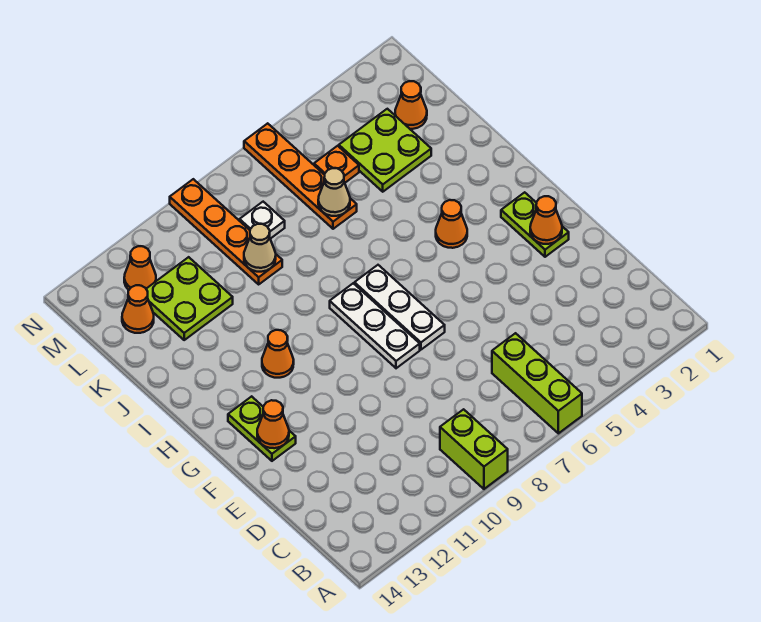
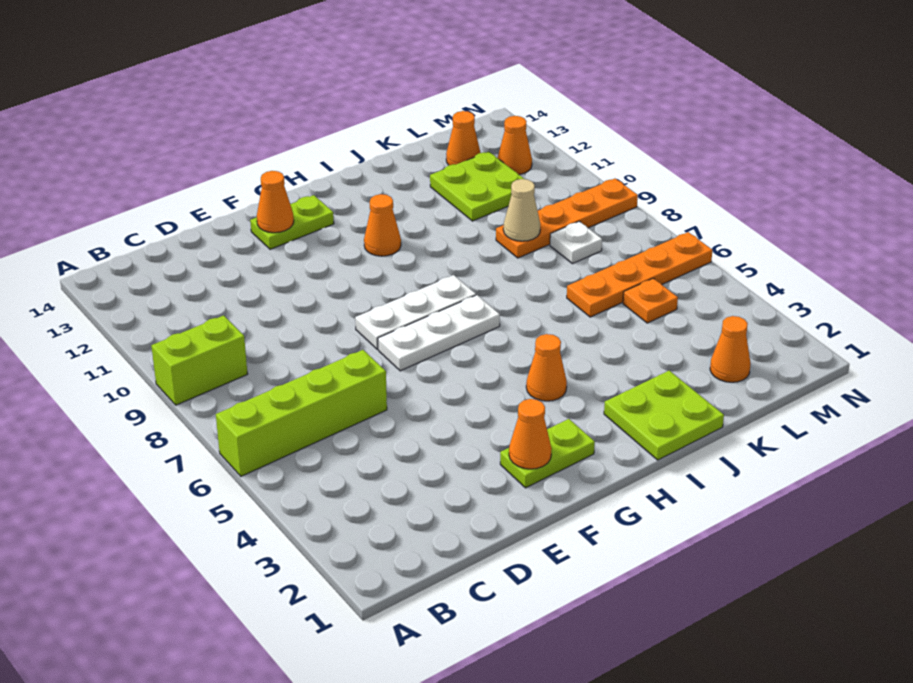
lime 1x3 brick [492,333,582,433] -> lime 1x4 brick [216,350,387,476]
lime 2x2 plate [339,109,431,192] -> lime 2x2 plate moved to [604,371,724,460]
tan 1x1 cone [318,168,350,216] -> none

